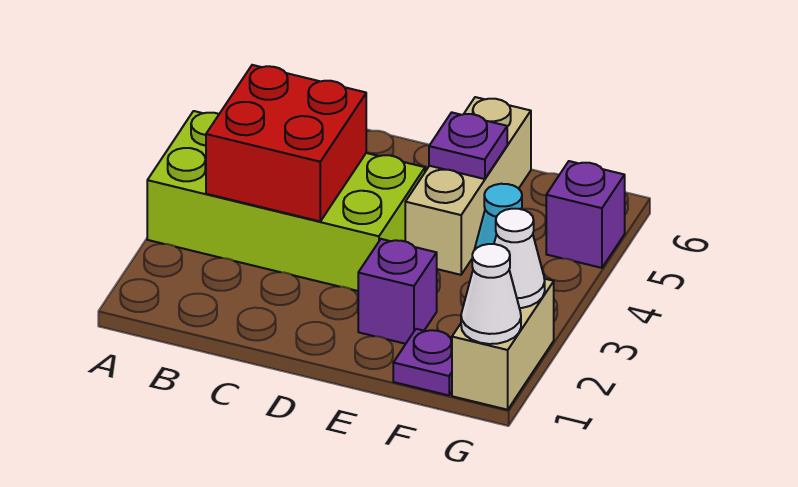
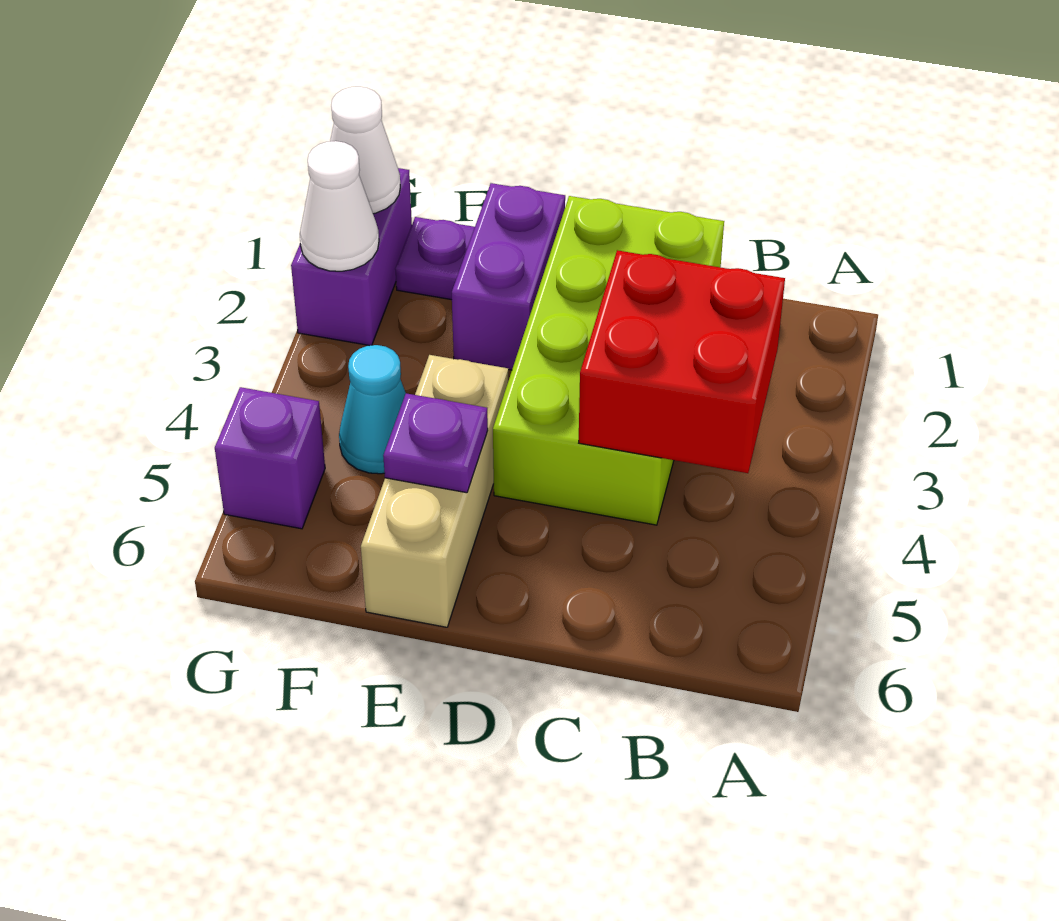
lime 2x4 brick [147,111,425,291] -> lime 2x4 brick turned to [493,196,724,525]
purple 1x1 brick [358,239,437,344] -> purple 1x2 brick [452,183,565,370]
tan 1x2 brick [452,279,554,410] -> purple 1x2 brick [291,168,412,346]

